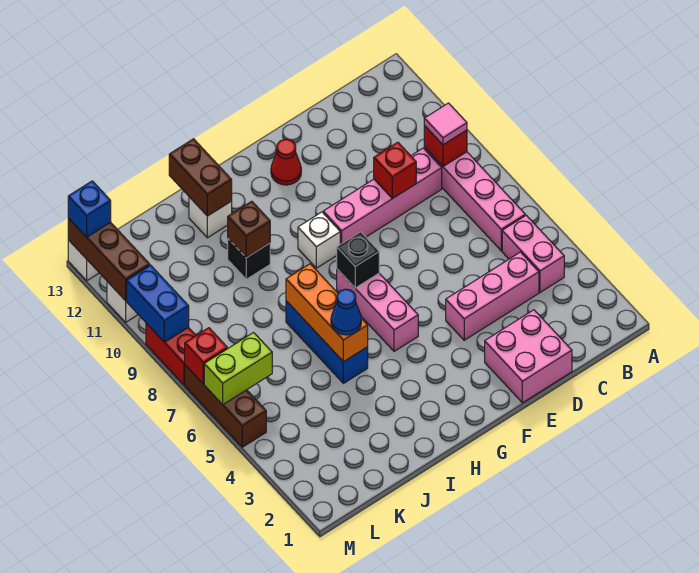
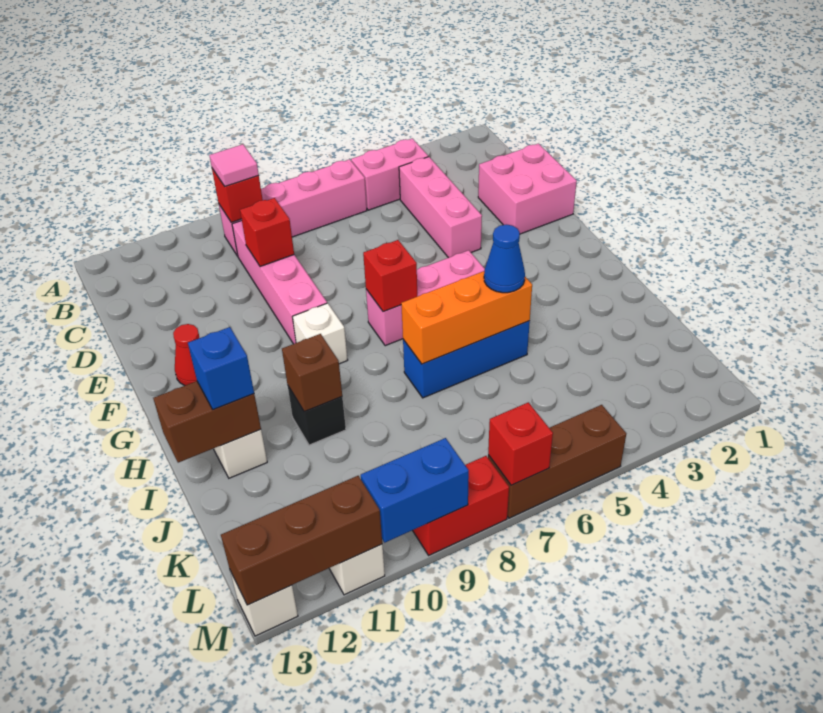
black 1x1 brick [337,232,379,288] -> red 1x1 brick [363,240,417,312]
lime 1x2 brick [204,333,272,405] -> none
blue 1x1 brick [68,181,111,237] -> blue 1x1 brick moved to [188,327,254,409]

